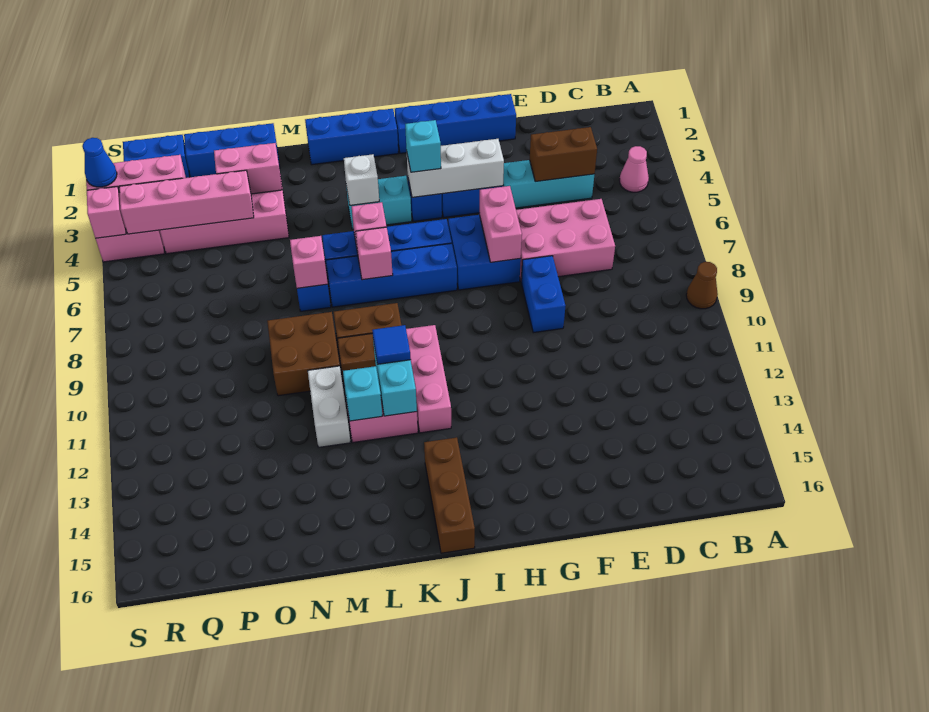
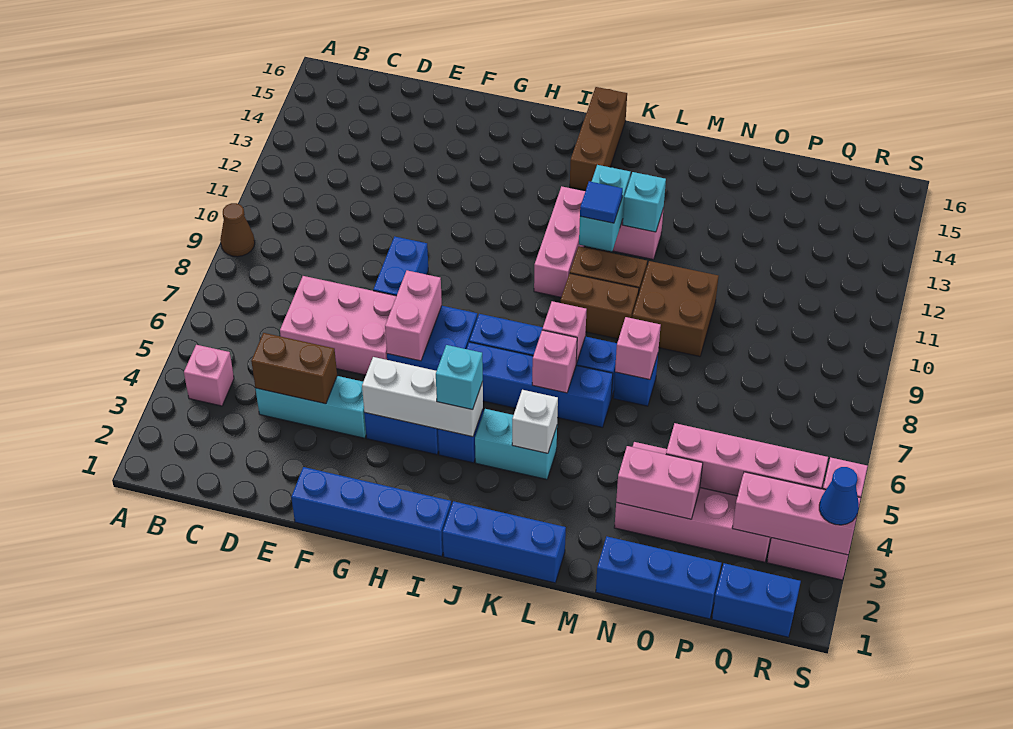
pink 1x1 cone [620,146,649,192] -> pink 1x1 brick [184,345,234,406]
white 1x2 brick [308,366,351,447] -> none

